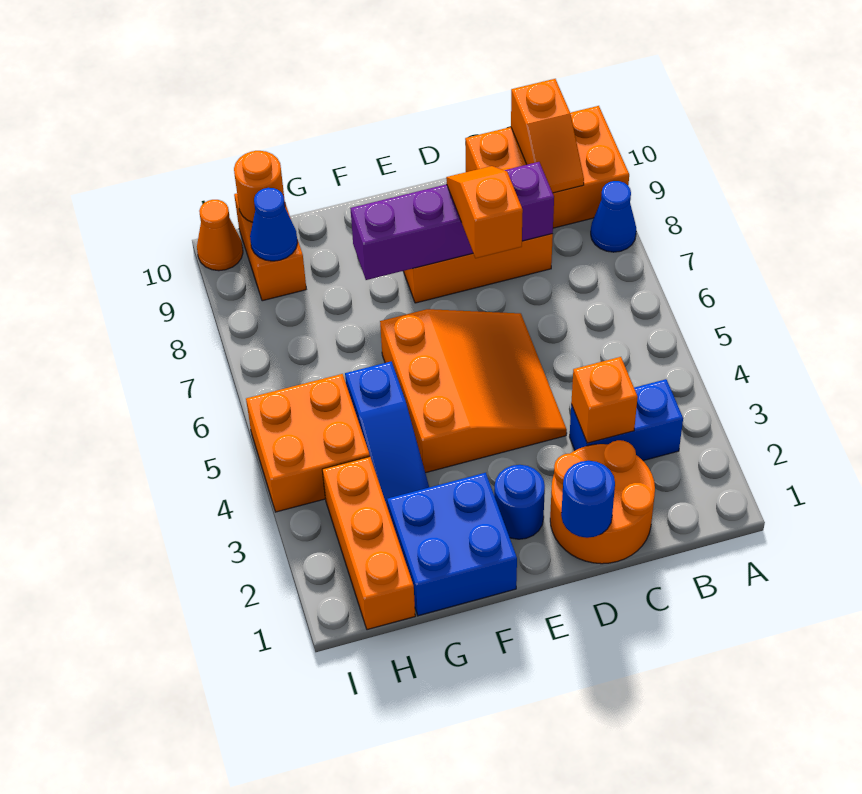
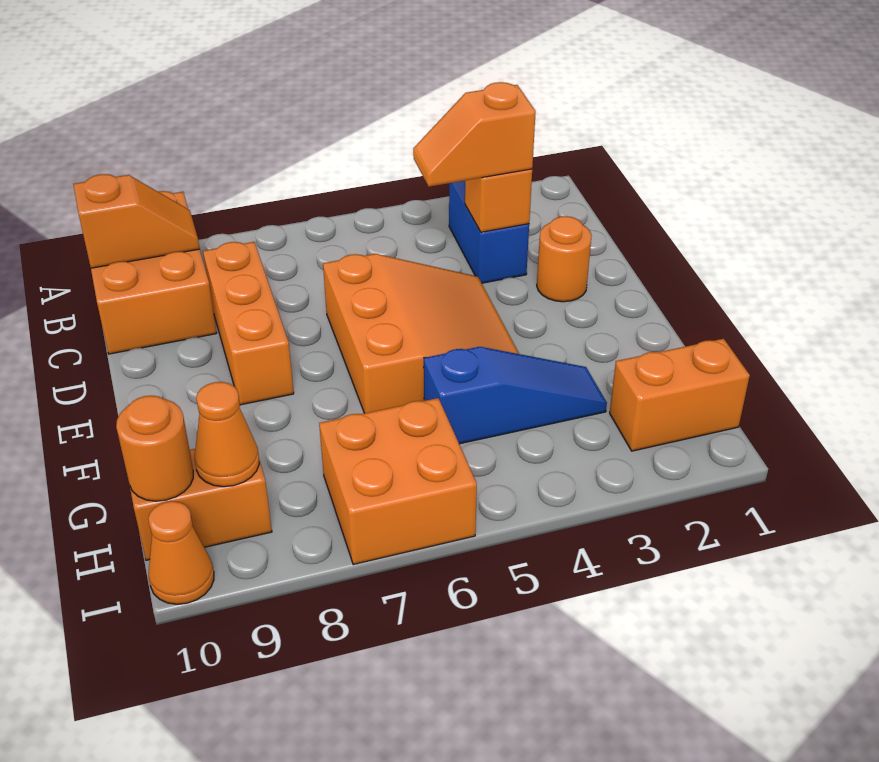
blue 1x1 cone [591,181,636,252] -> none
orange 2x2 round brick [550,440,655,564] -> orange 1x1 round brick [537,216,592,302]
purple 1x4 brick [350,162,554,280] -> none
blue 1x1 round brick [561,461,615,538] -> none
orange 3x3 slope [380,309,567,473] -> orange 3x3 slope turned to [323,254,519,413]
orange 1x2 slope [446,166,523,258] -> orange 1x2 slope moved to [413,82,536,187]
blue 1x1 round brick [494,465,545,539] -> none
blue 2x2 brick [387,473,517,616] -> none
orange 1x3 brick [322,457,415,630] -> orange 1x2 brick [610,339,750,451]
orange 2x2 brick [246,374,370,512] -> orange 2x2 brick moved to [319,398,477,565]
blue 1x1 cone [250,188,297,261] -> orange 1x1 cone [195,382,259,487]

